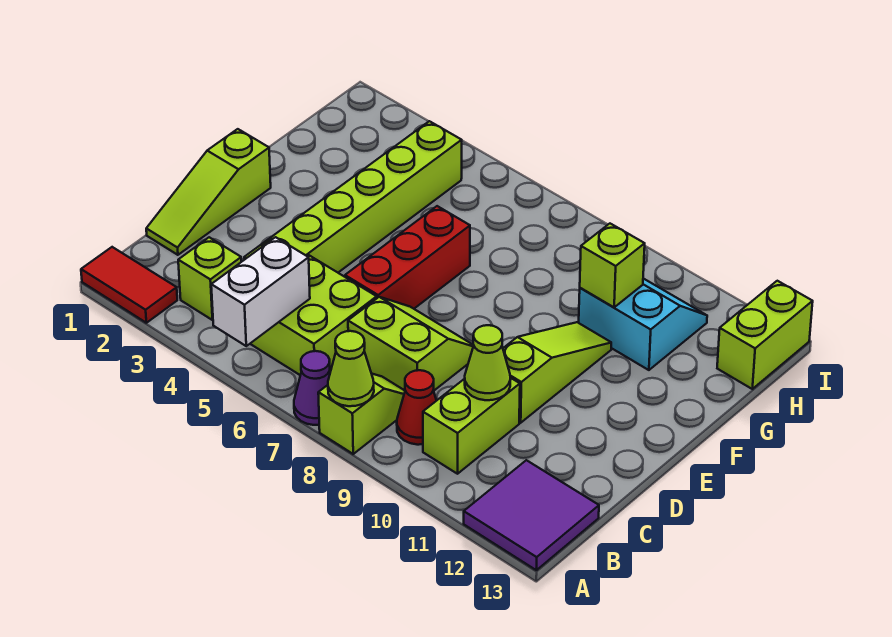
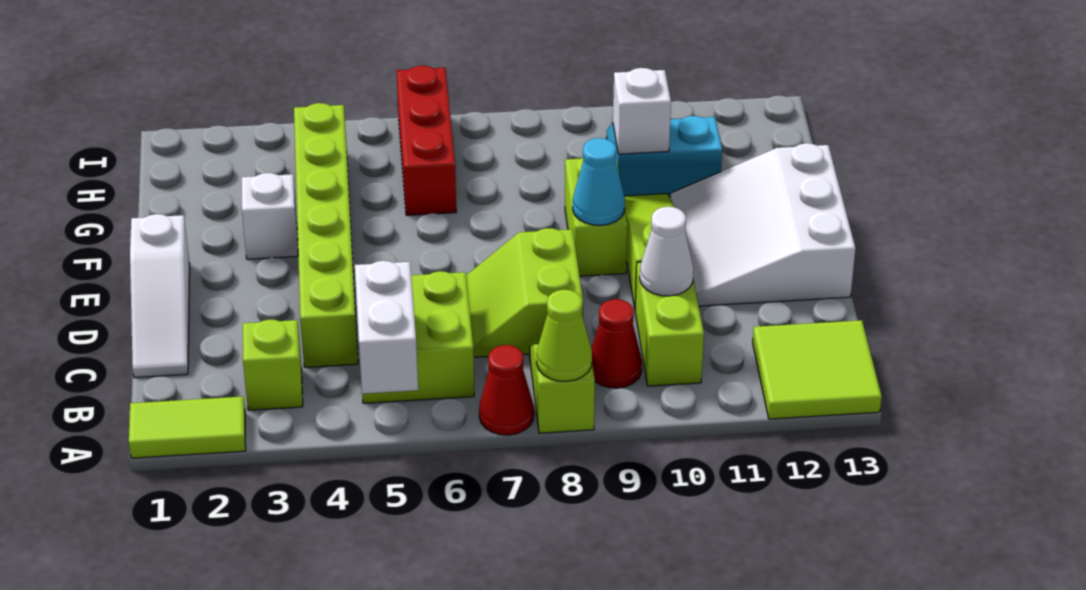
red 1x2 tile [81,247,177,323] -> lime 1x2 tile [129,396,246,458]
purple 1x1 cone [294,351,330,425] -> red 1x1 cone [479,345,534,435]
purple 2x2 tile [464,460,599,570] -> lime 2x2 tile [753,320,882,419]
lime 1x3 slope [146,129,271,255] -> white 1x3 slope [130,214,190,378]
lime 2x2 slope [348,297,474,391] -> lime 2x2 slope turned to [466,228,583,357]
lime 1x1 cone [465,325,511,400] -> white 1x1 cone [640,207,694,296]
red 1x3 brick [345,206,470,309] -> red 1x3 brick moved to [397,66,456,215]
none -> white 3x3 slope [670,143,856,306]
none -> cyan 1x1 cone [573,138,625,225]
none -> white 1x1 brick [242,173,298,259]
lime 1x1 brick [580,224,645,307] -> white 1x1 brick [613,68,671,154]
lime 1x2 brick [717,281,813,389] -> lime 1x2 brick moved to [565,158,628,276]

